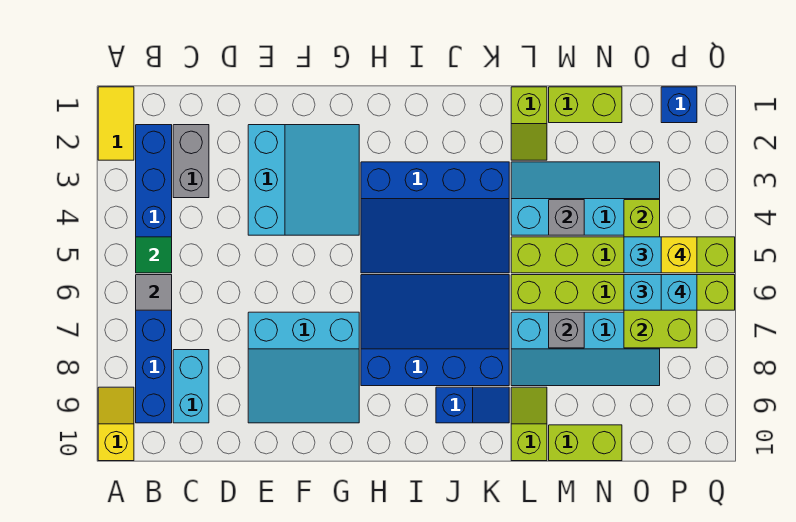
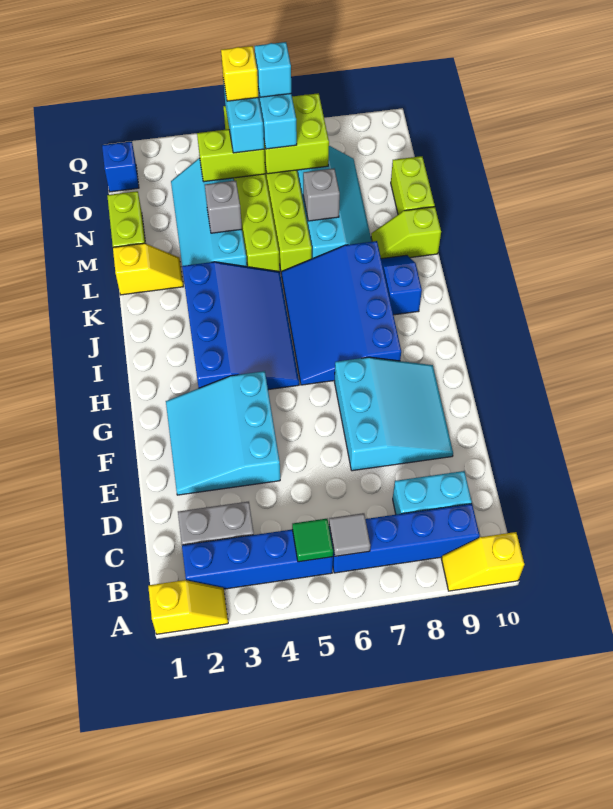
yellow 1x2 tile [98,87,134,160] -> yellow 1x2 slope [148,580,228,634]
cyan 3x3 slope [248,125,359,235] -> cyan 3x3 slope turned to [166,371,280,495]
lime 1x2 slope [511,87,547,160] -> yellow 1x2 slope [113,243,183,295]

